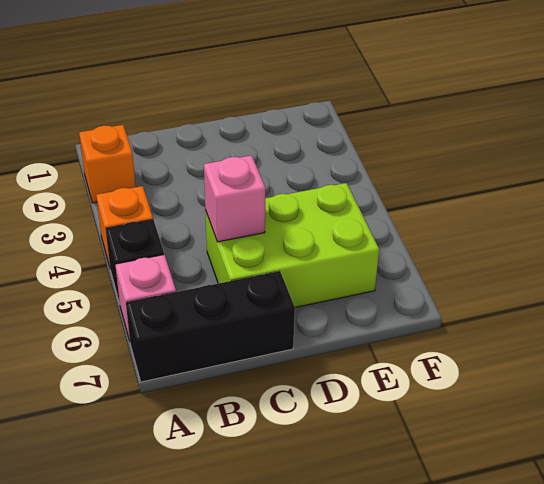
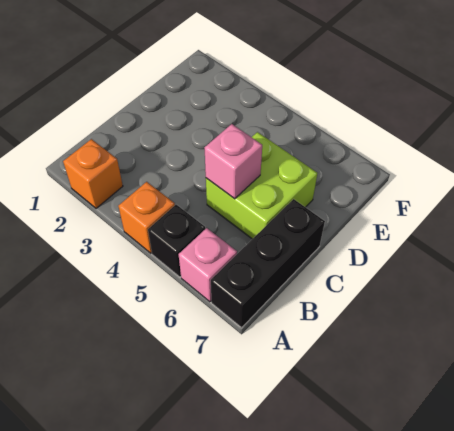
lime 2x3 brick [205,183,379,307] -> lime 2x2 brick [206,132,317,239]

